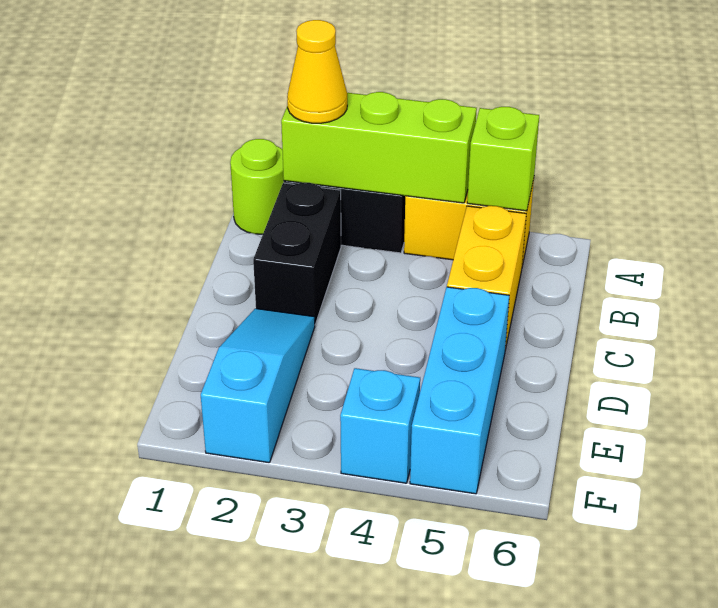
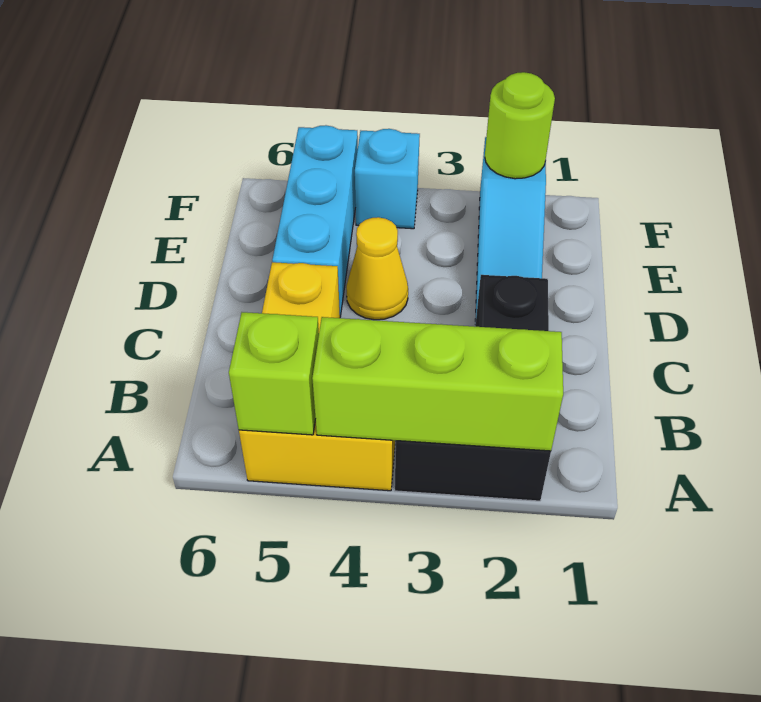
lime 1x1 round brick [230,139,284,234] -> lime 1x1 round brick moved to [485,72,555,179]
yellow 1x1 cone [287,20,347,123] -> yellow 1x1 cone moved to [346,217,408,320]

